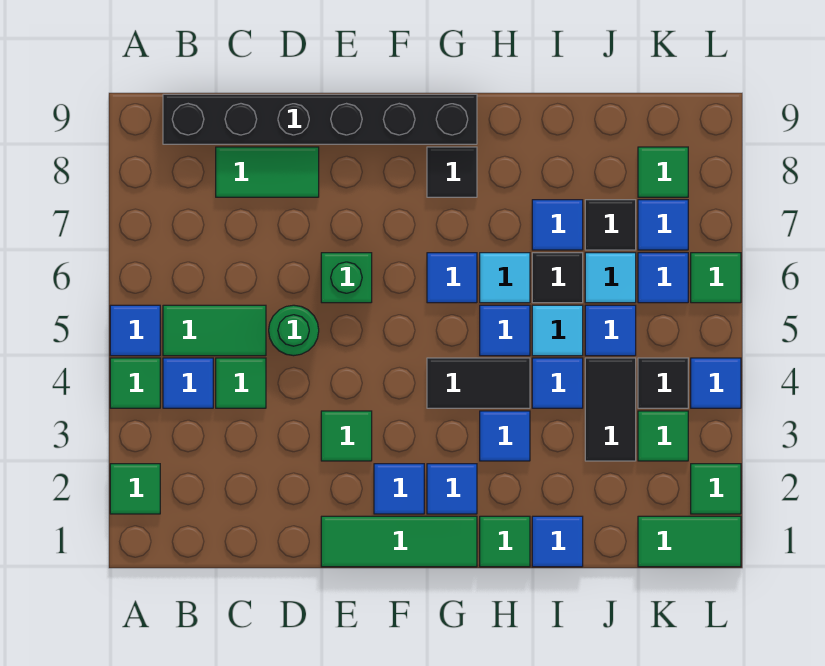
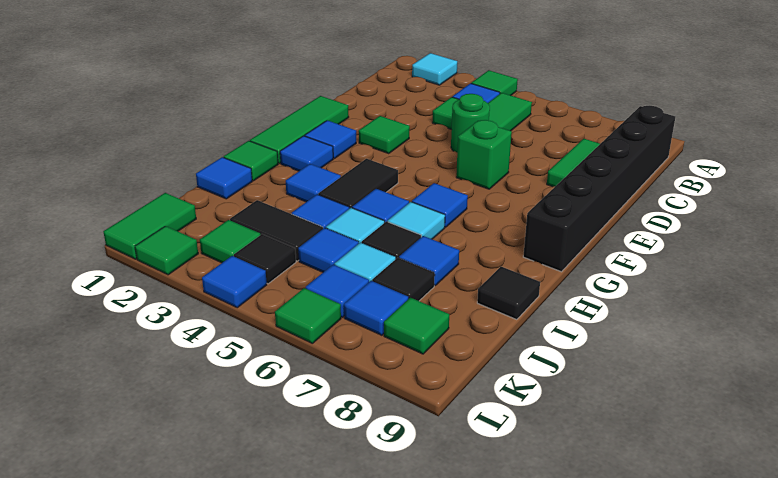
green 1x1 tile [110,464,160,514] -> cyan 1x1 tile [412,53,457,85]
blue 1x1 tile [110,305,160,356] -> none
black 1x1 tile [427,147,477,197] -> black 1x1 tile moved to [477,267,540,320]

